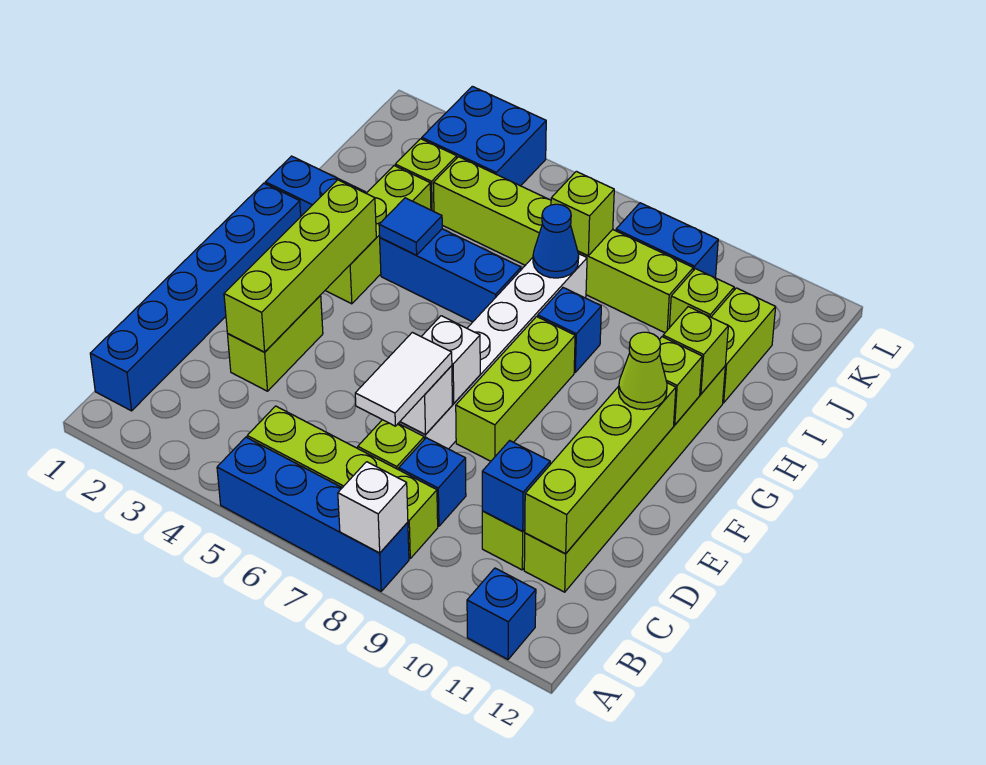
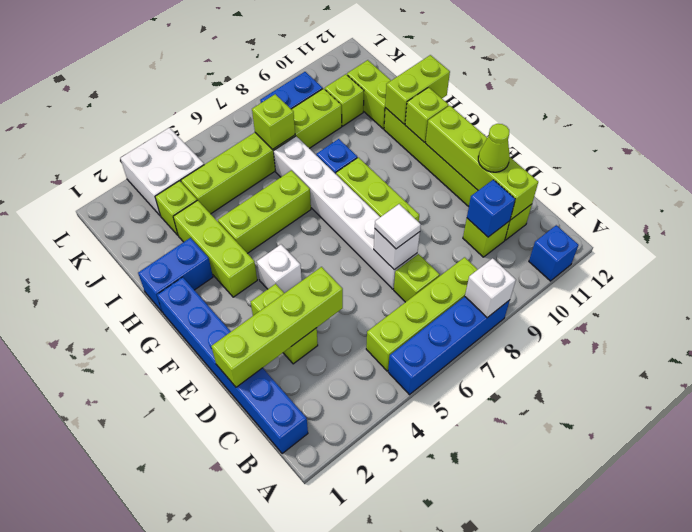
white 1x2 tile [355,332,452,426] -> white 1x1 tile [375,204,421,249]
blue 1x1 brick [399,438,466,526] -> none
lime 1x4 brick [224,180,376,352] -> lime 1x4 brick turned to [211,267,343,387]
white 1x1 brick [421,316,480,403] -> white 1x1 brick moved to [257,245,302,293]
lime 1x1 cone [619,332,667,410] -> lime 1x1 cone moved to [478,124,510,172]
blue 1x3 brick [380,229,521,322] -> lime 1x3 brick [218,170,311,253]
blue 1x1 tile [379,198,442,255] -> none
lime 1x1 brick [663,307,728,394] -> lime 1x2 brick [385,55,450,124]
blue 1x1 cone [533,204,579,278] -> none
blue 2x2 brick [422,86,546,186] -> white 2x2 brick [120,128,204,216]

